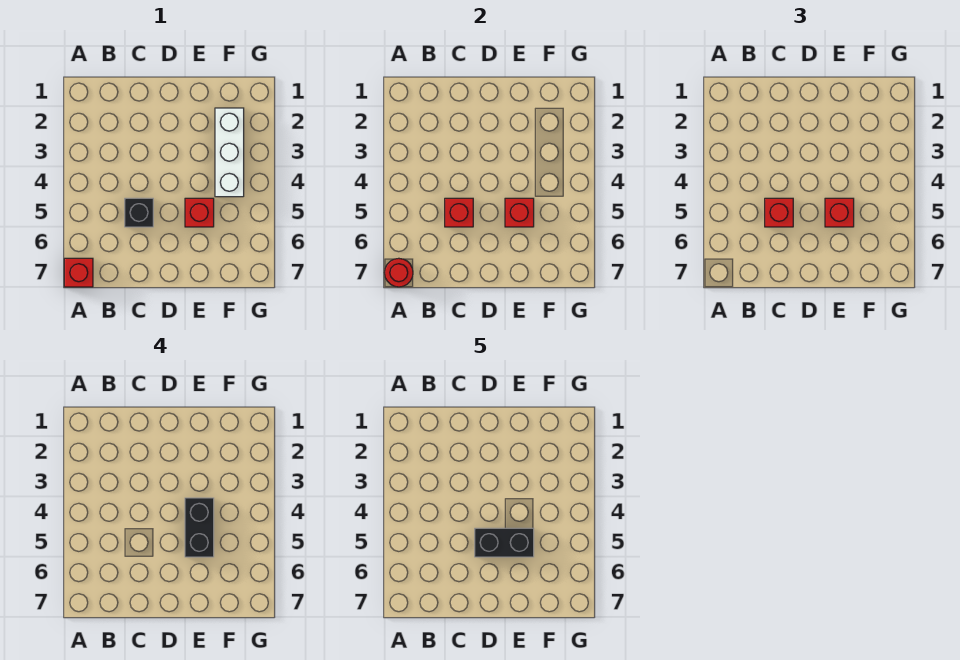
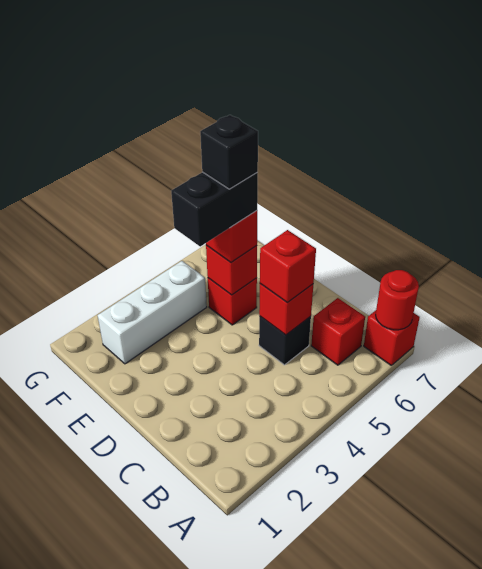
none -> red 1x1 brick [311,298,365,365]
black 1x2 brick [475,528,534,557] -> black 1x1 brick [200,115,258,189]

